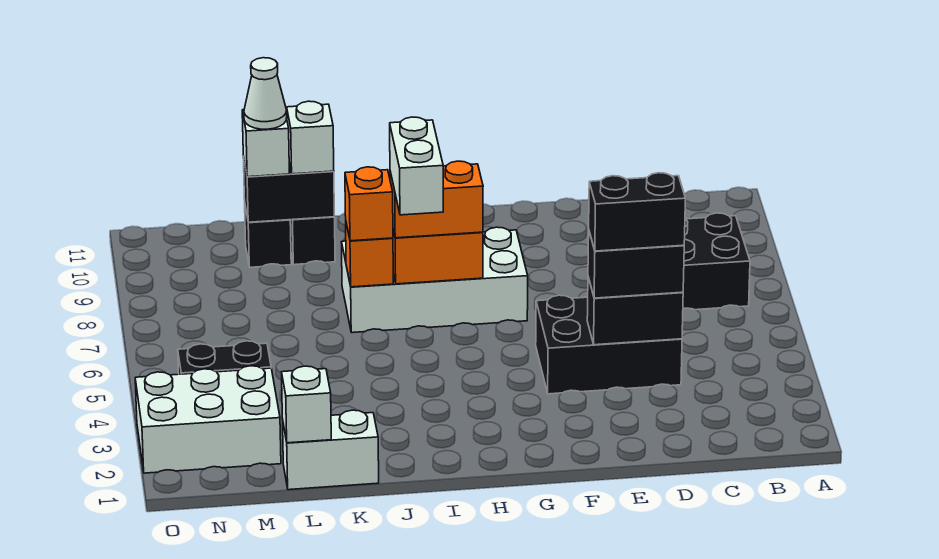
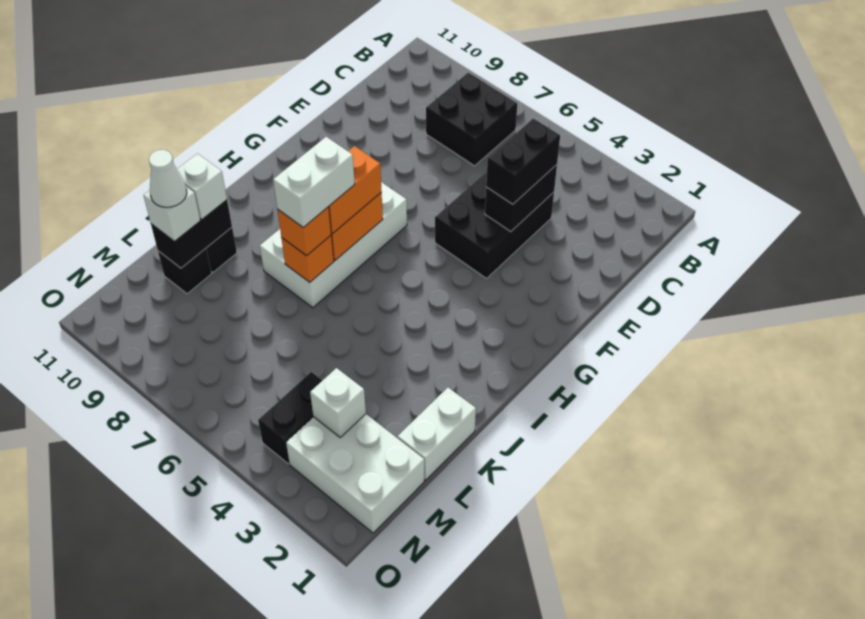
black 1x2 brick [589,173,685,251] -> none
white 1x2 brick [390,117,443,215] -> white 1x2 brick turned to [273,137,355,227]
white 1x1 brick [282,366,331,443] -> white 1x1 brick moved to [310,368,366,437]
white 2x3 brick [135,366,281,473] -> white 2x3 brick turned to [286,414,425,533]

